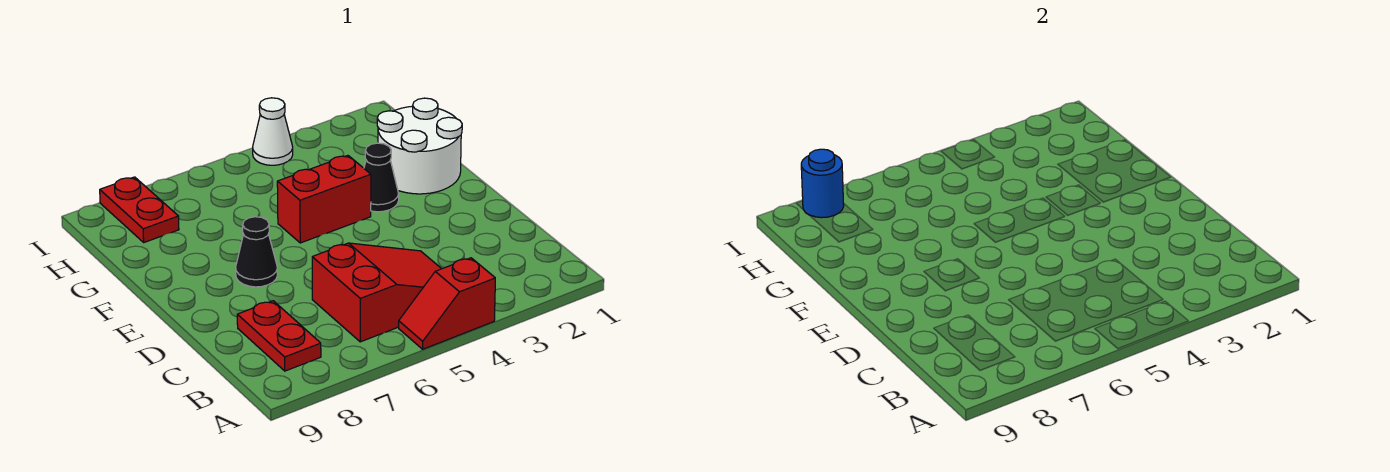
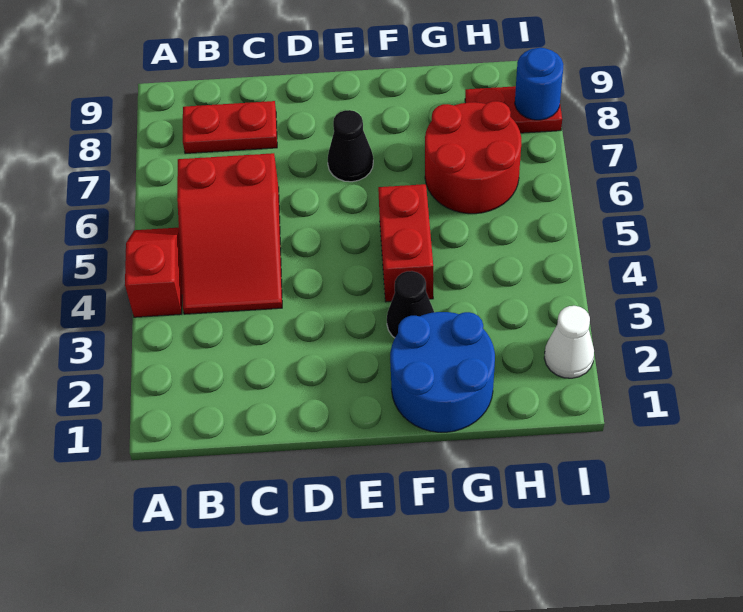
white 2x2 round brick [377,98,462,194] -> blue 2x2 round brick [390,312,495,432]
none -> red 2x2 round brick [425,101,521,214]
white 1x1 cone [253,98,293,165] -> white 1x1 cone moved to [544,306,594,378]

